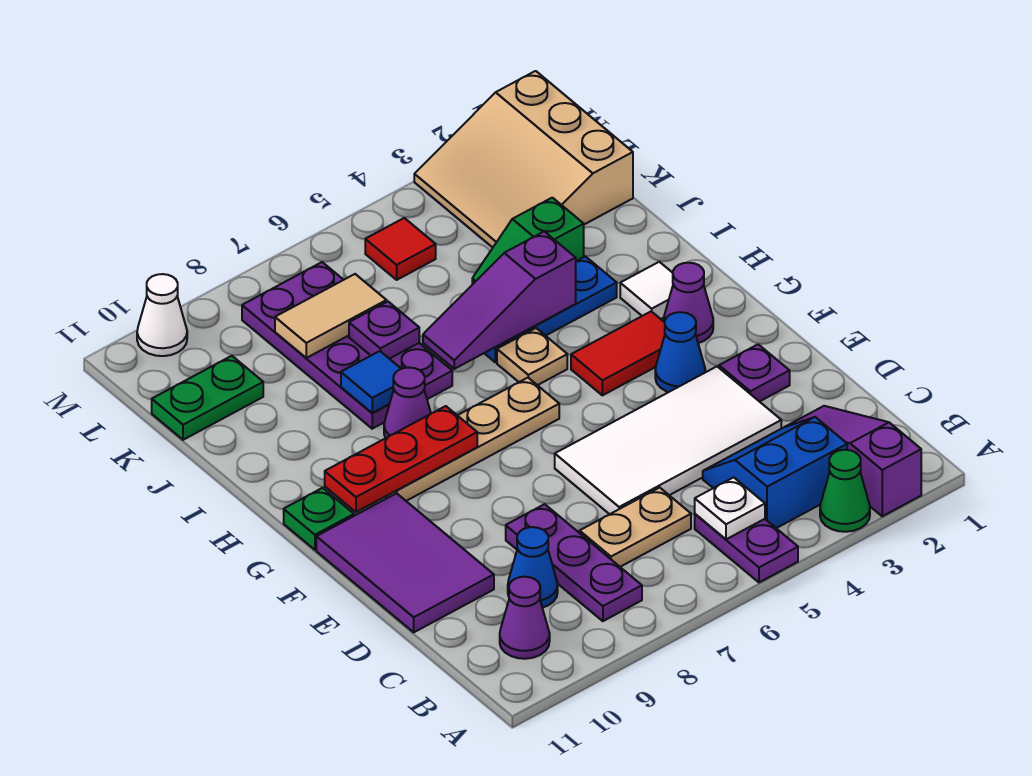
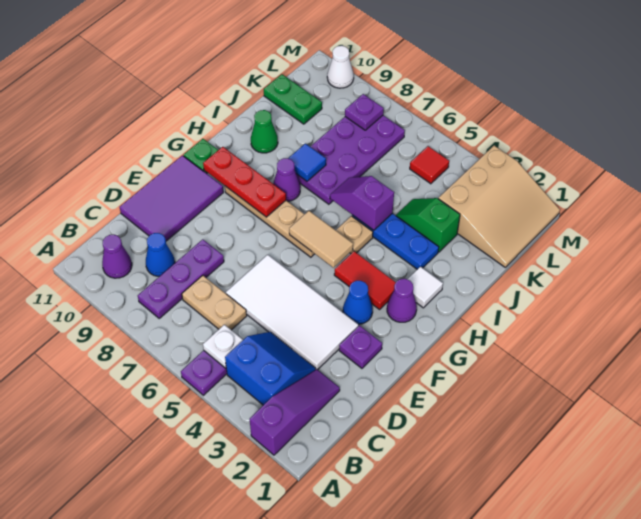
green 1x1 cone [820,450,870,532] -> green 1x1 cone moved to [251,110,278,153]
purple 1x3 slope [423,232,576,369] -> purple 1x2 slope [330,176,394,230]
purple 1x1 plate [349,302,419,359] -> purple 1x1 plate moved to [345,94,384,130]
tan 3x3 slope [414,71,633,248] -> tan 3x3 slope turned to [438,146,560,267]
tan 1x2 tile [275,274,387,358] -> tan 1x2 tile moved to [289,211,353,268]

